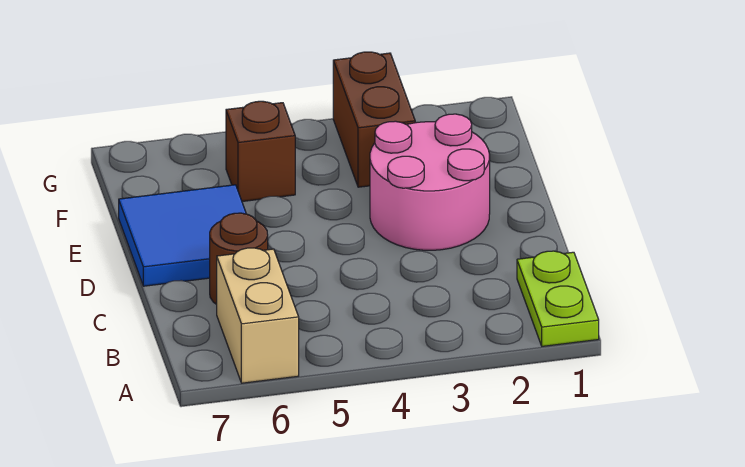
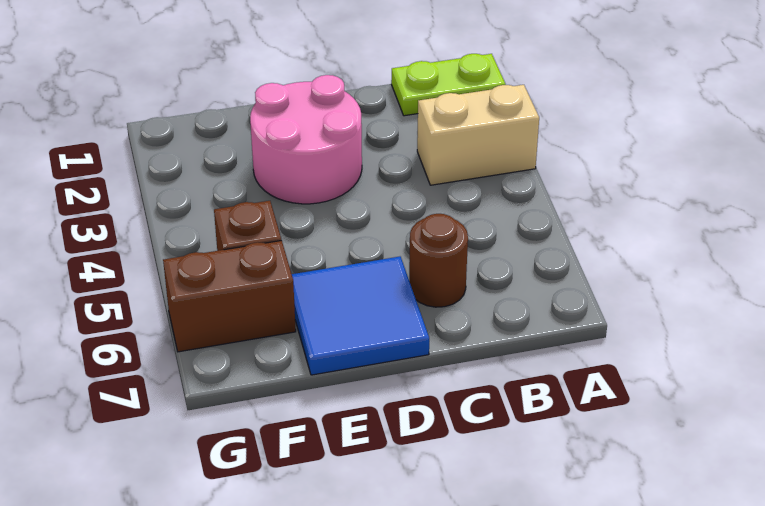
tan 1x2 brick [217,248,299,383] -> tan 1x2 brick moved to [417,85,539,185]
brown 1x2 brick [333,52,415,187] -> brown 1x2 brick moved to [163,240,296,352]

